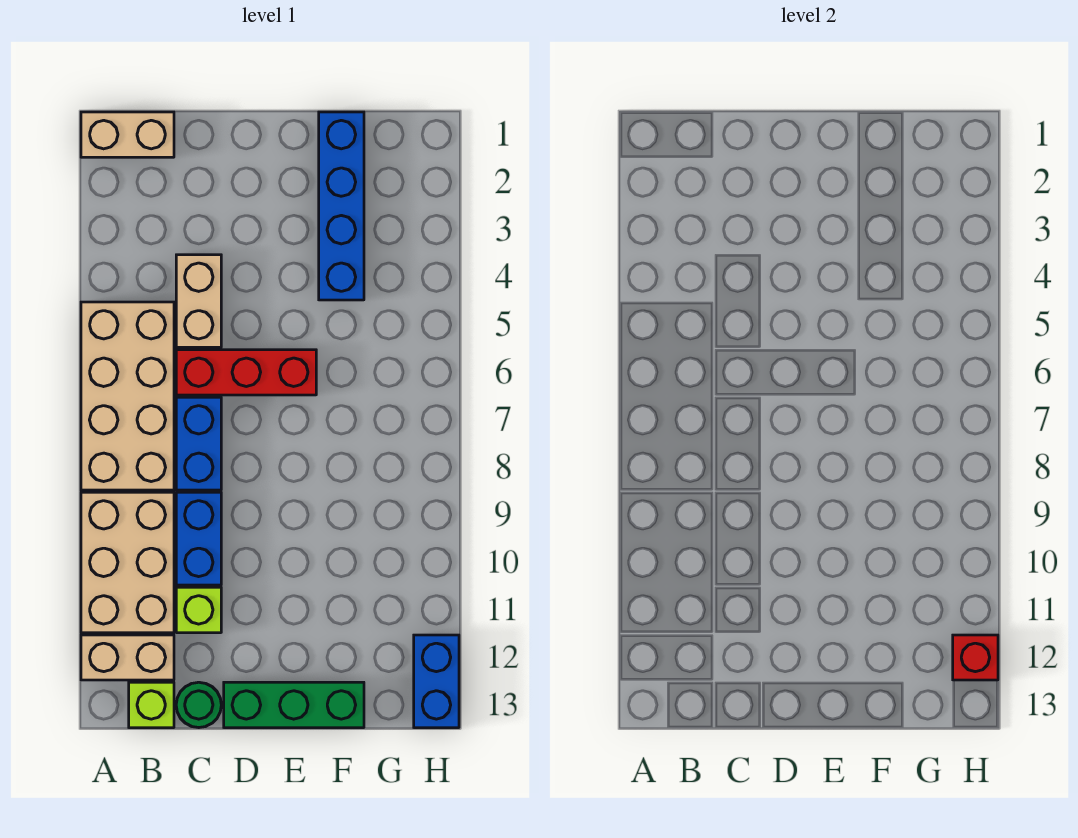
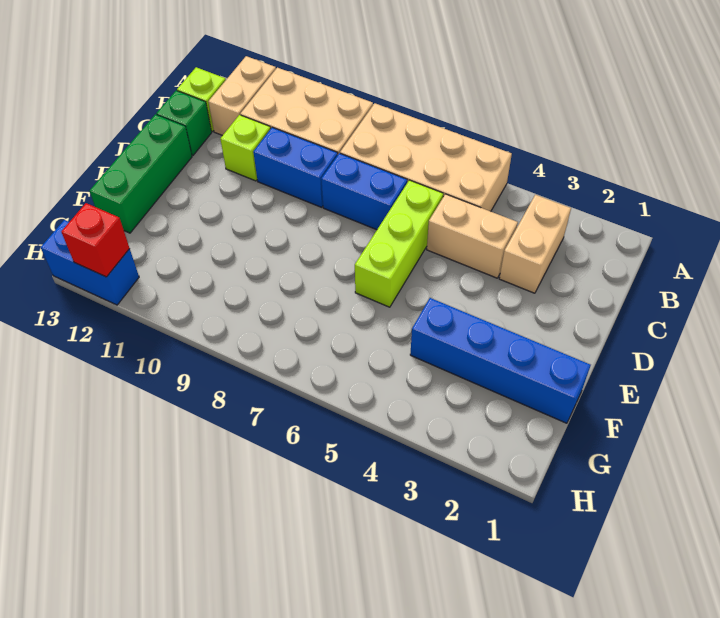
tan 1x2 brick [81,112,174,157] -> tan 1x2 brick moved to [499,195,571,293]
red 1x3 brick [176,350,316,395] -> lime 1x3 brick [355,180,443,307]
green 1x1 round brick [176,682,221,728] -> green 1x1 brick [156,91,212,155]

